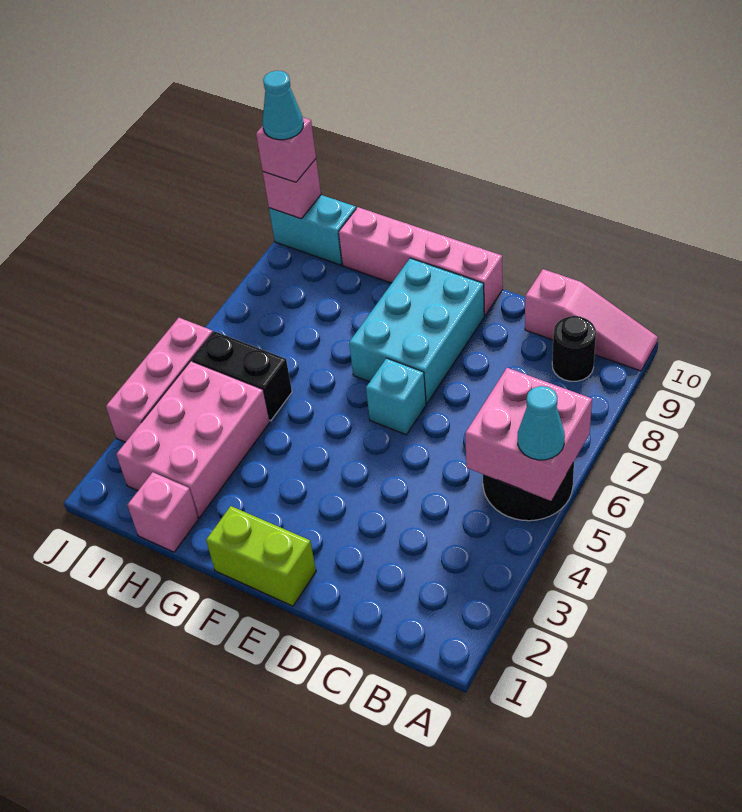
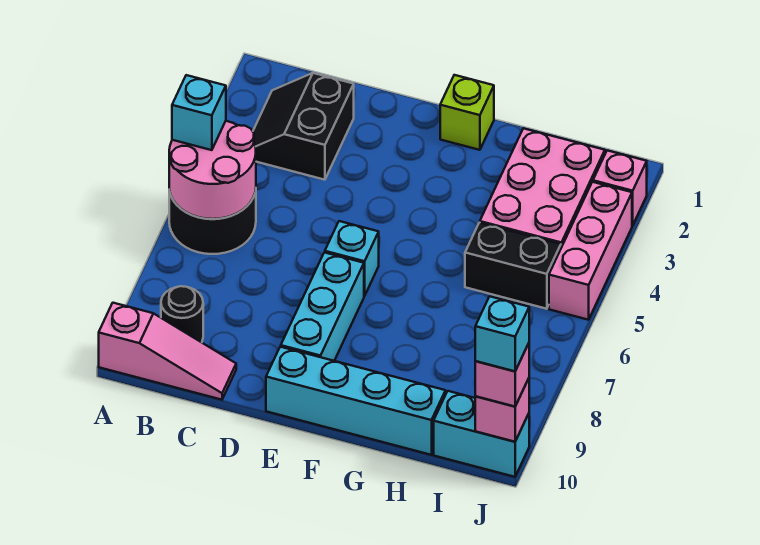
pink 2x2 brick [465,368,592,501] -> pink 2x2 round brick [169,121,256,219]
cyan 1x1 cone [518,386,565,460] -> cyan 1x1 brick [172,75,226,150]
pink 1x3 slope [525,269,658,371] -> pink 1x3 slope turned to [99,303,236,400]
none -> black 2x2 slope [253,73,354,180]
lime 1x2 brick [206,506,316,606] -> lime 1x1 brick [440,75,494,150]
cyan 2x3 brick [349,258,484,404] -> cyan 1x3 brick [281,252,364,361]
pink 1x4 brick [339,207,503,316] -> cyan 1x4 brick [266,347,446,455]
pink 1x1 brick [127,472,198,552] -> pink 1x1 brick moved to [593,151,647,225]
cyan 1x1 cone [262,71,303,140] -> cyan 1x1 brick [475,296,529,371]

